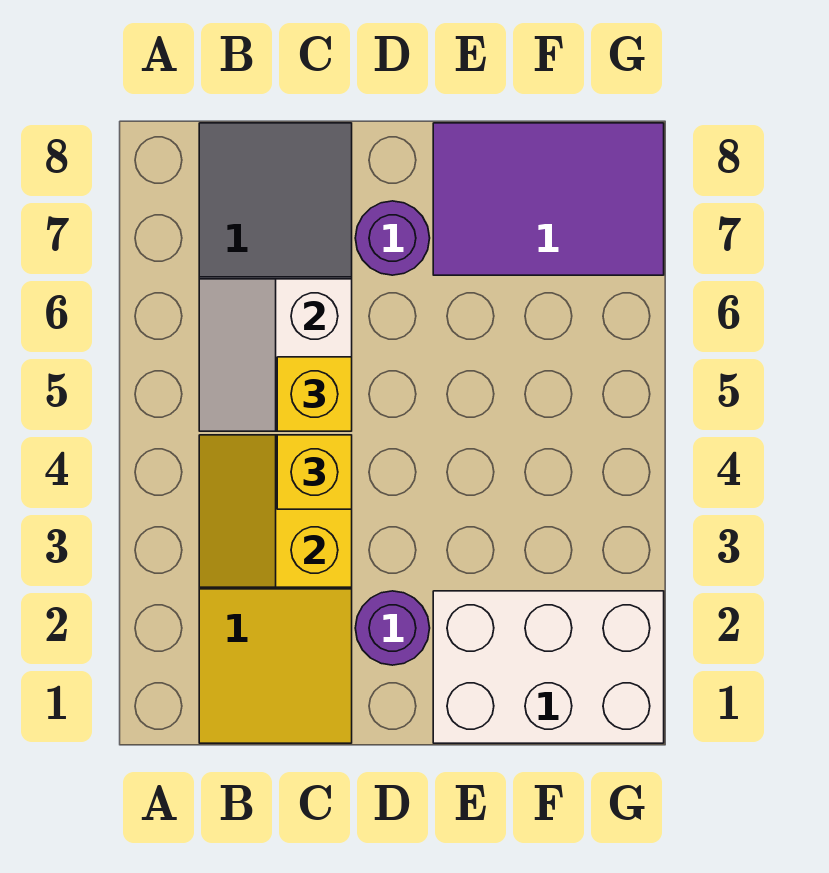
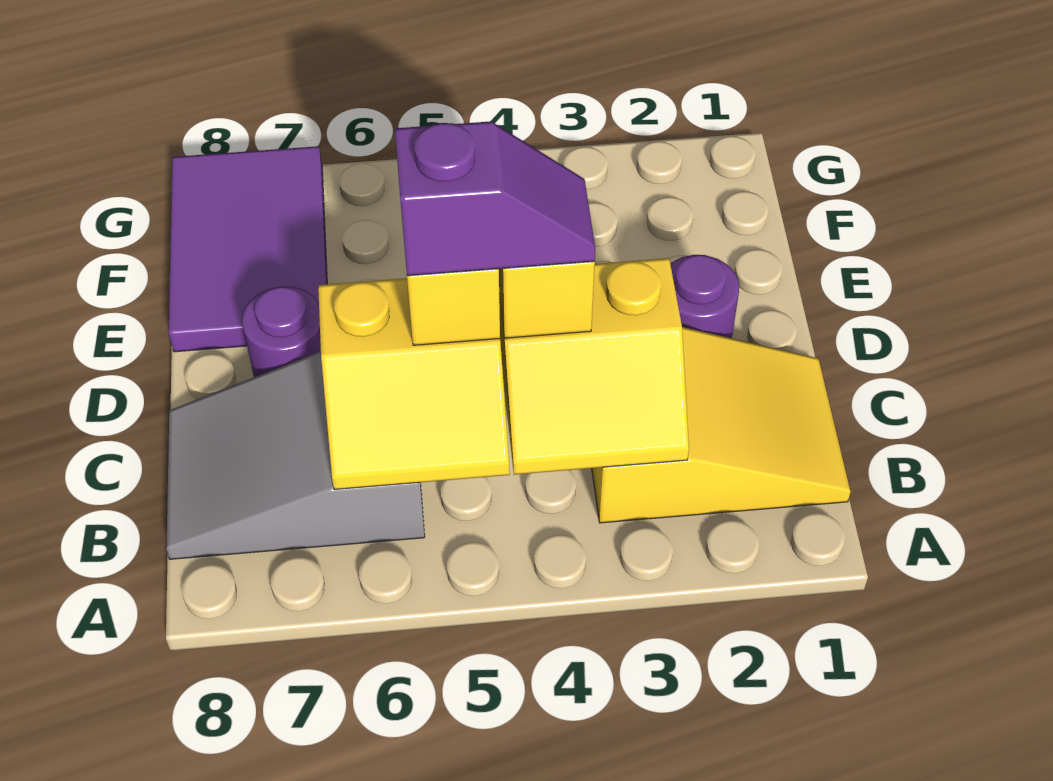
white 2x2 slope [199,279,352,431] -> yellow 2x2 slope [318,278,510,490]
none -> purple 1x2 slope [395,121,595,276]
white 2x3 brick [433,591,664,743] -> none

